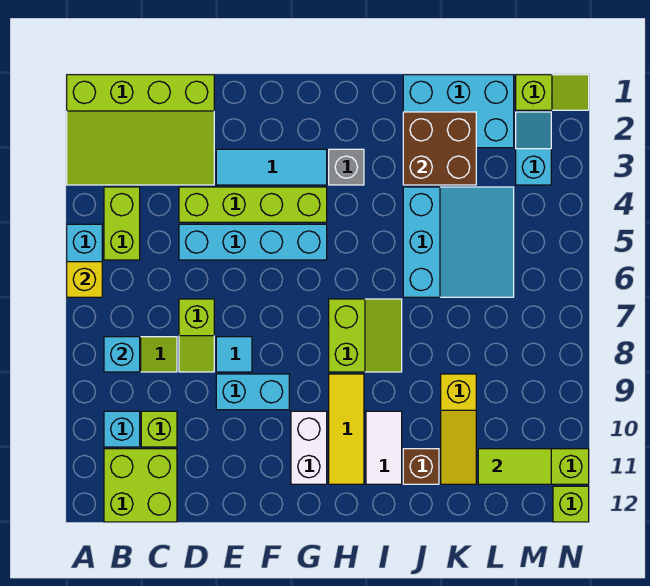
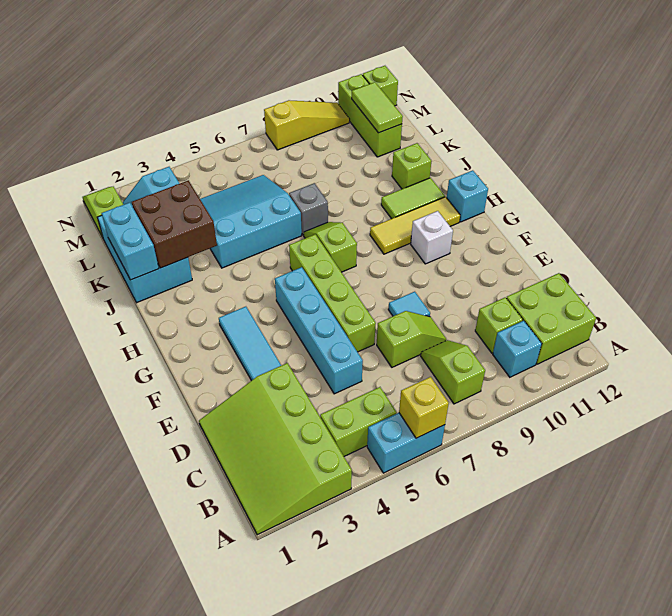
lime 3x4 slope [67,75,214,185] -> lime 3x4 slope turned to [199,363,352,535]
cyan 1x1 brick [104,337,140,372] -> cyan 1x1 brick moved to [447,170,488,222]
lime 1x4 brick [179,187,327,222] -> lime 1x4 brick moved to [289,234,376,352]
cyan 1x2 brick [216,374,289,410] -> cyan 1x2 brick moved to [101,203,159,280]
white 1x2 brick [291,411,327,484] -> white 1x1 brick [411,211,453,264]
grey 1x1 brick [329,149,364,185] -> grey 1x1 brick moved to [289,183,328,235]
lime 2x2 slope [329,299,402,372] -> lime 1x2 slope [304,222,357,272]
white 1x2 tile [366,411,402,484] -> lime 1x2 tile [381,178,445,219]
brown 1x1 brick [403,449,439,484] -> lime 1x1 brick [392,143,431,189]
yellow 1x3 slope [441,374,476,484] -> yellow 1x3 slope moved to [264,100,350,150]

